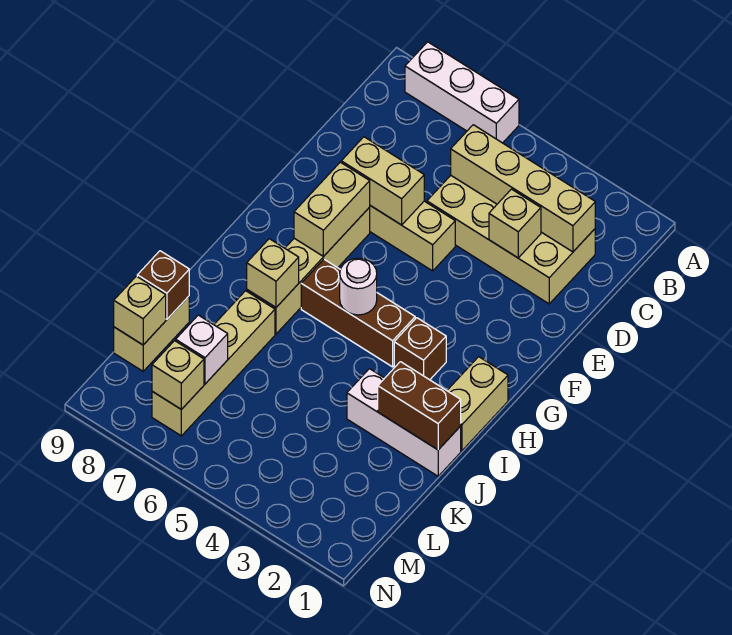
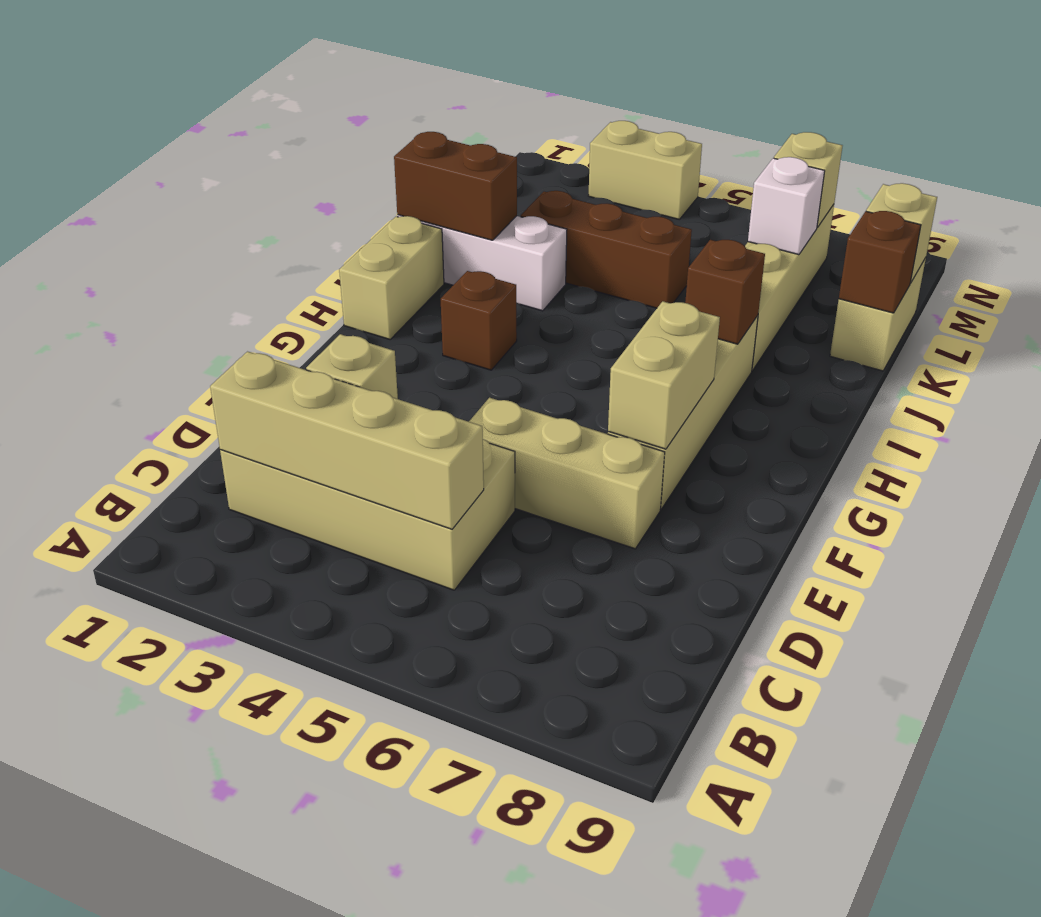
white 1x3 brick [405,42,519,143] -> none
tan 1x2 brick [341,137,424,225] -> tan 1x2 brick moved to [589,121,702,220]
brown 1x3 brick [301,259,415,367] -> brown 1x3 brick moved to [521,191,692,308]
white 1x1 round brick [340,258,377,315] -> none
tan 1x1 brick [247,239,299,307] -> brown 1x1 brick [685,240,765,344]

